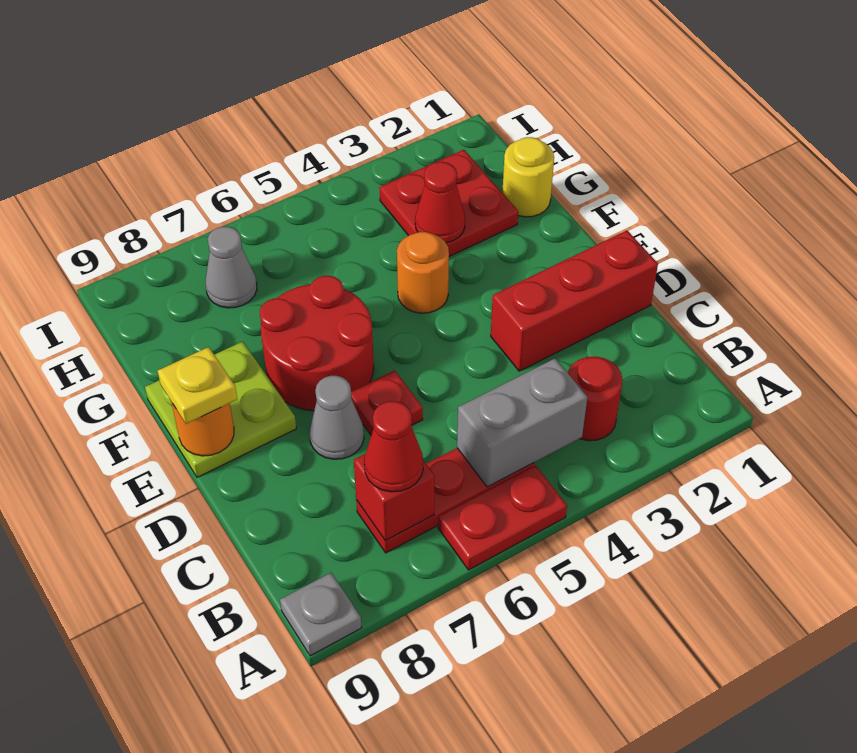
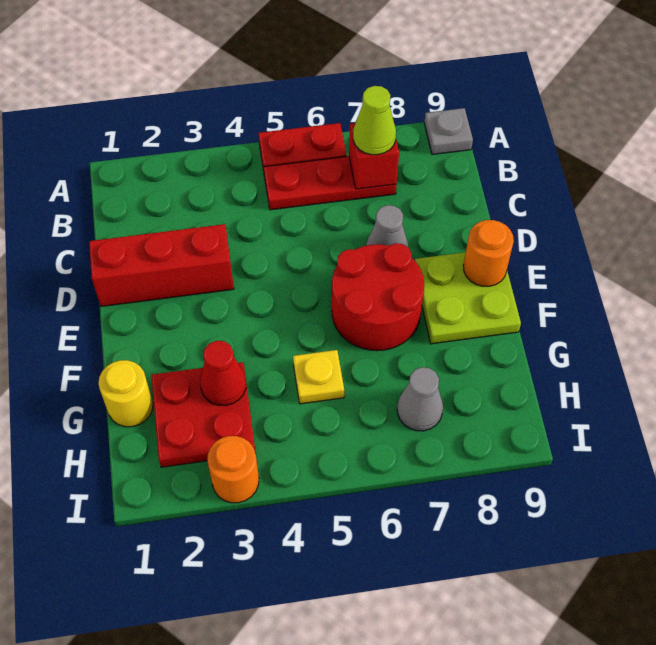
red 1x1 round brick [568,356,623,441] -> none
grey 1x2 brick [457,358,587,487] -> none
red 1x1 cone [364,401,423,492] -> lime 1x1 cone [353,86,396,155]
red 1x1 plate [351,370,423,435] -> none
yellow 1x1 plate [158,347,237,424] -> yellow 1x1 plate moved to [293,350,344,404]
orange 1x1 round brick [397,232,449,313] -> orange 1x1 round brick moved to [207,436,259,503]

